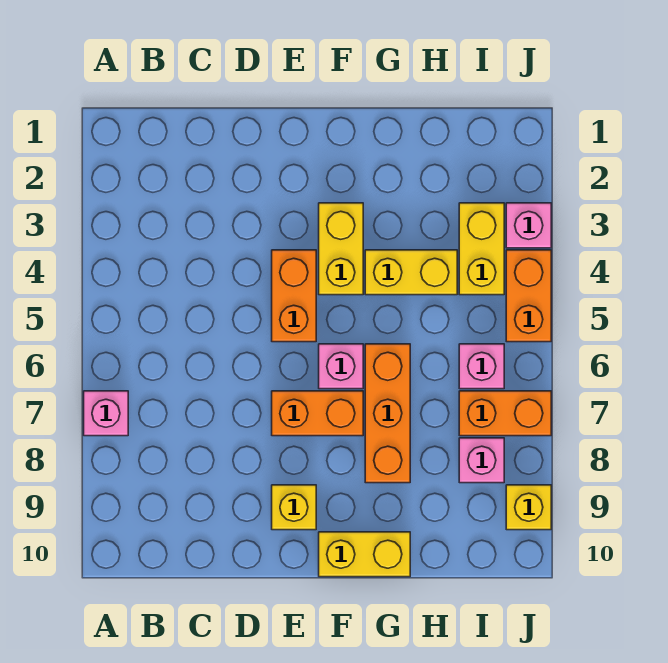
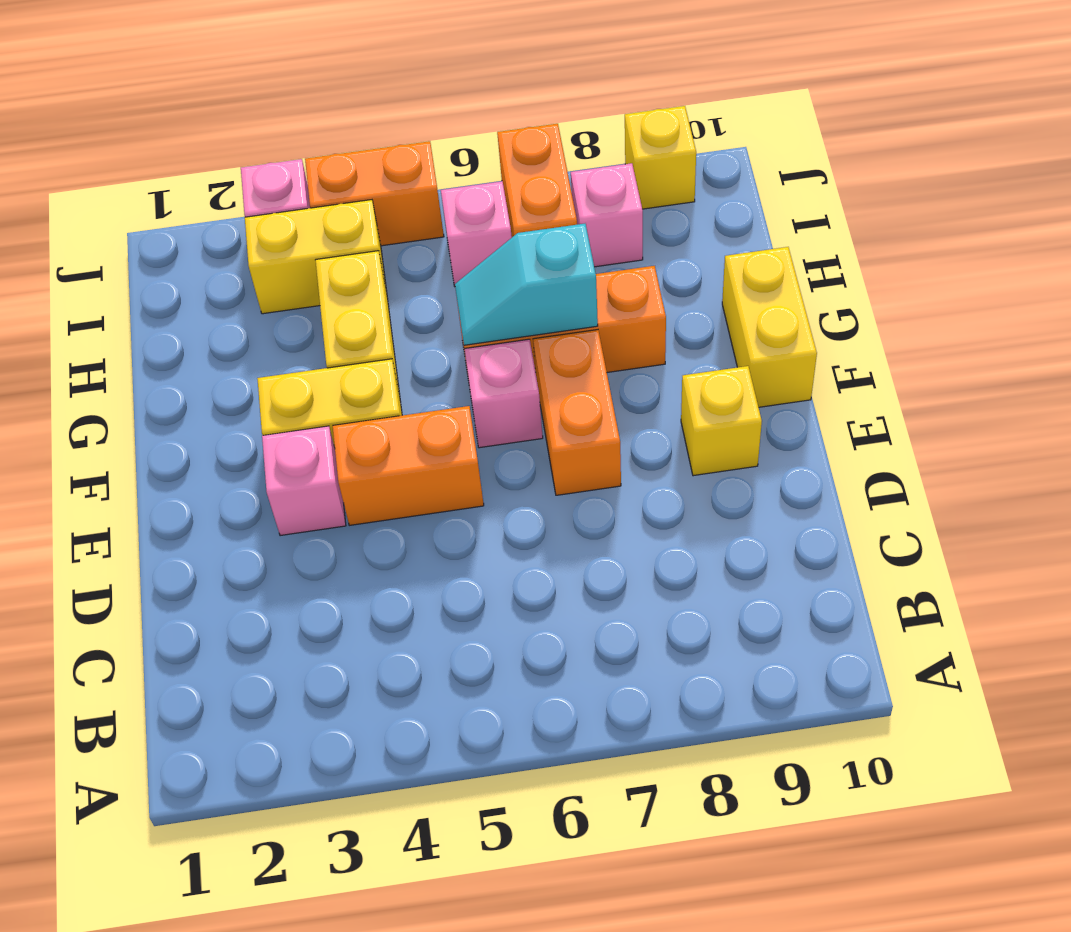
pink 1x1 brick [84,391,128,436] -> pink 1x1 brick moved to [262,426,346,536]
none -> cyan 1x2 slope [455,224,598,345]

